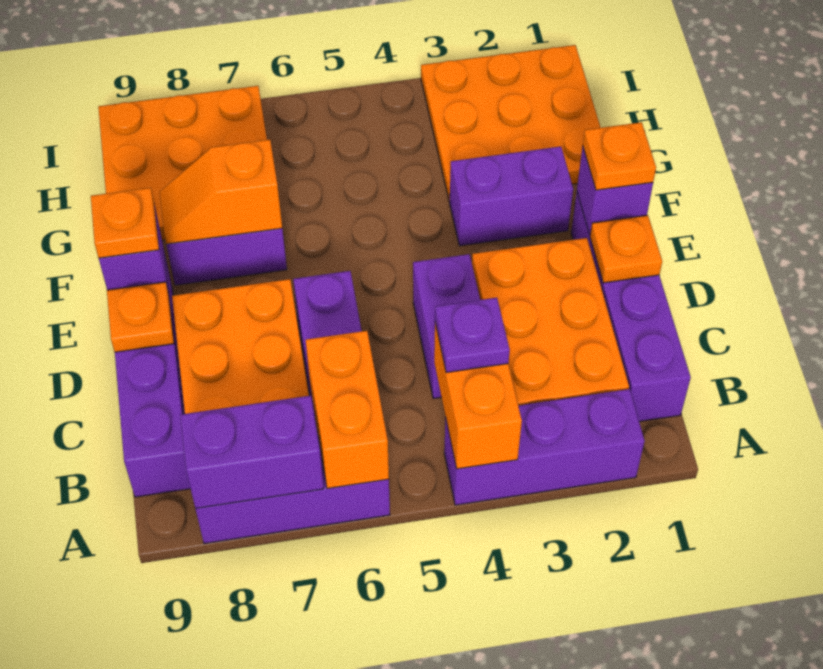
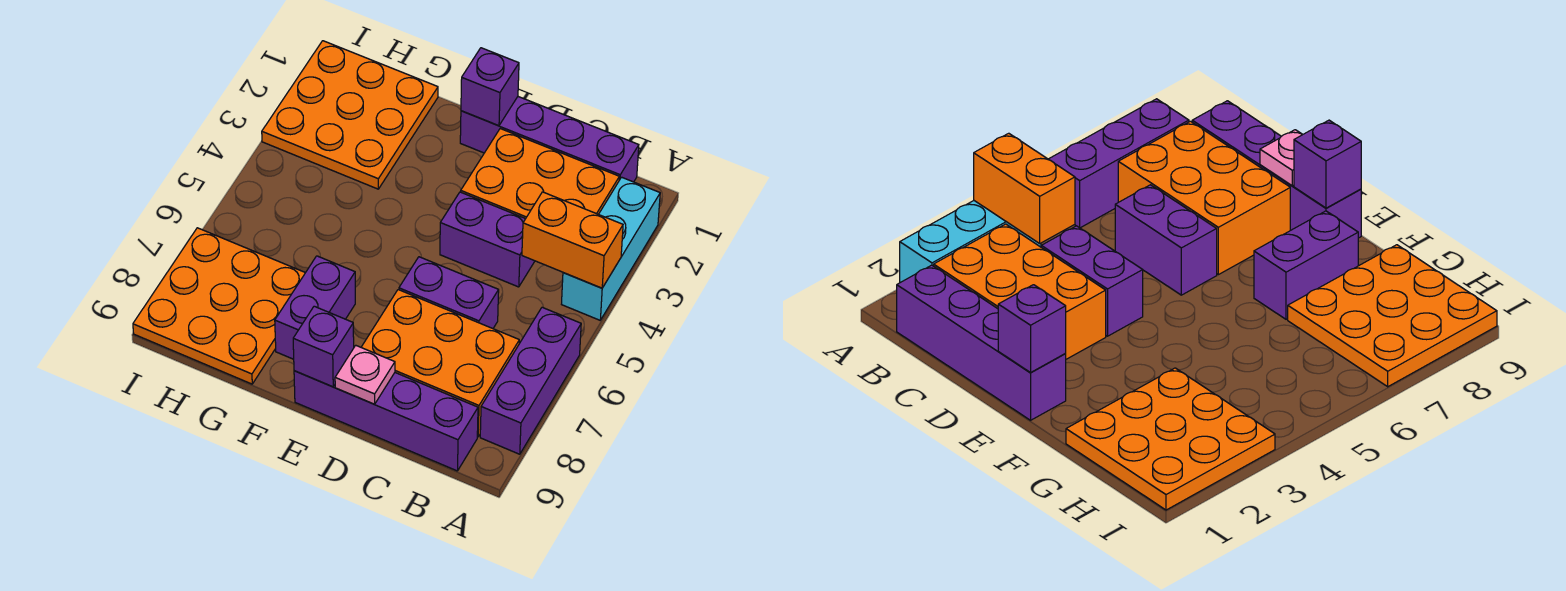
purple 1x3 brick [444,389,645,505] -> cyan 1x3 brick [562,177,660,320]
orange 1x2 brick [306,331,389,488] -> none
purple 1x2 brick [180,396,324,508] -> none
purple 1x1 plate [435,298,510,373] -> none
orange 1x1 plate [590,215,662,283] -> none
orange 1x1 plate [107,282,174,352] -> pink 1x1 plate [335,345,395,404]
orange 1x1 plate [583,122,656,190] -> none
orange 1x1 plate [91,188,159,258] -> none
purple 1x2 brick [450,147,573,246] -> none
orange 1x2 slope [160,140,282,244] -> none

